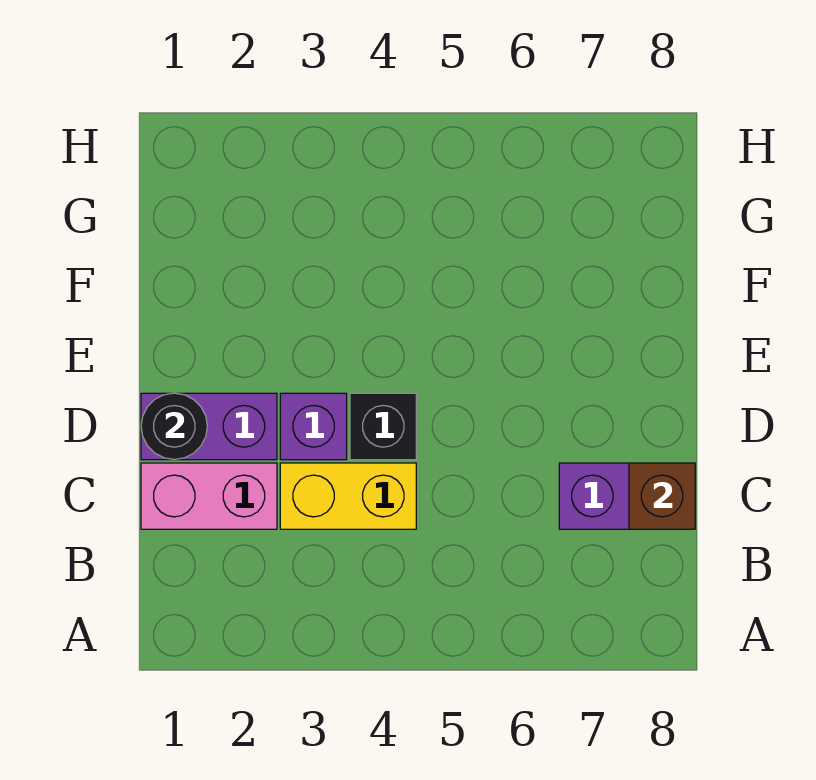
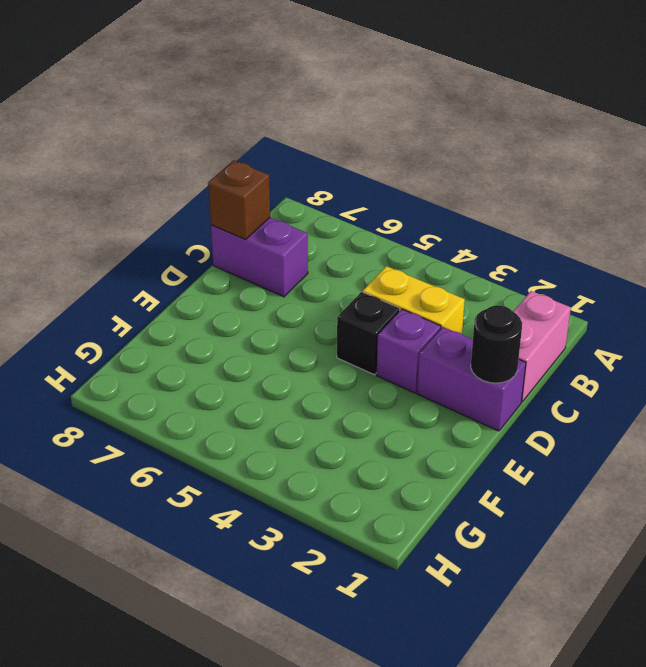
pink 1x2 brick [141,463,277,529] -> pink 1x2 brick turned to [513,291,571,402]

